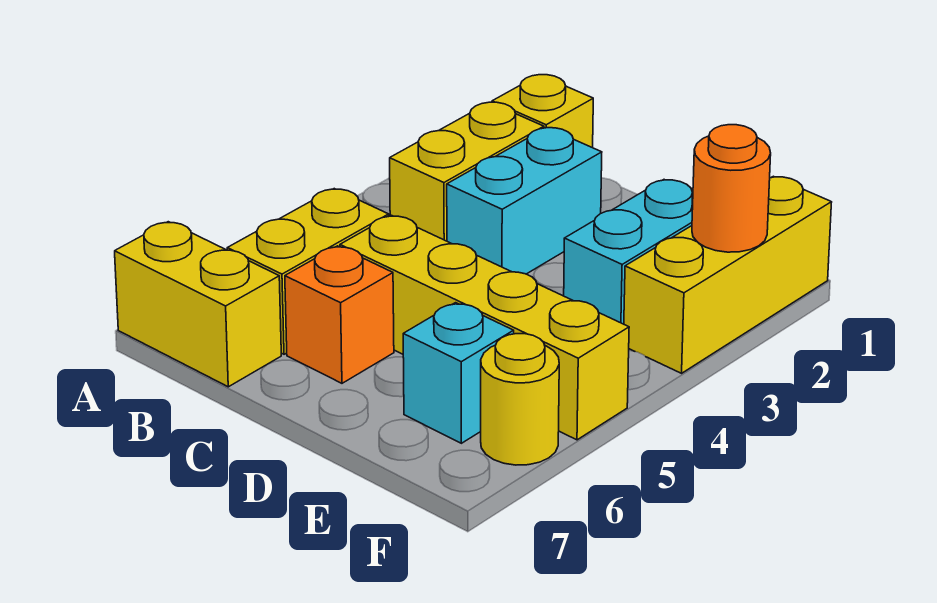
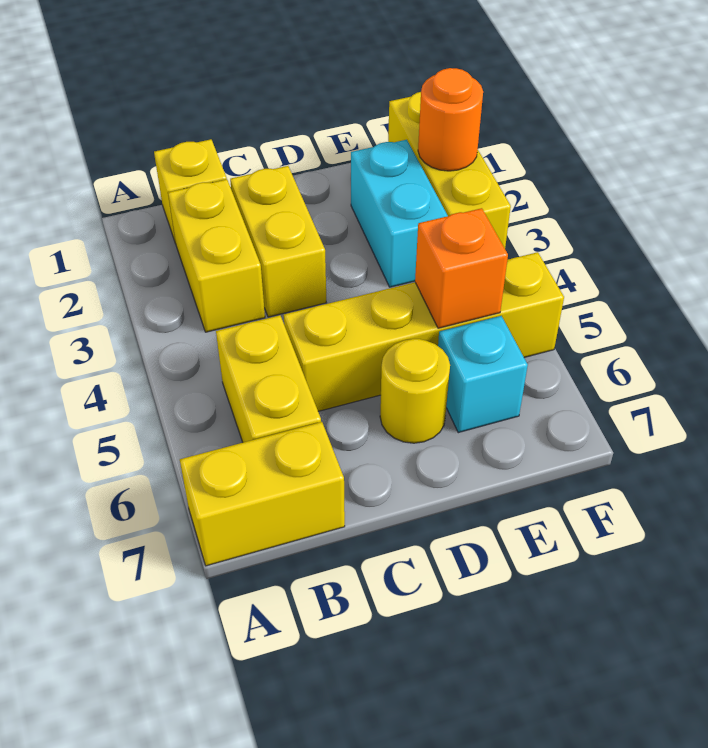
cyan 1x2 brick [447,128,602,274] -> yellow 1x2 brick [230,166,326,317]
orange 1x1 brick [285,246,394,383] -> orange 1x1 brick moved to [415,208,508,328]
yellow 1x1 round brick [481,334,559,465] -> yellow 1x1 round brick moved to [380,339,450,443]

